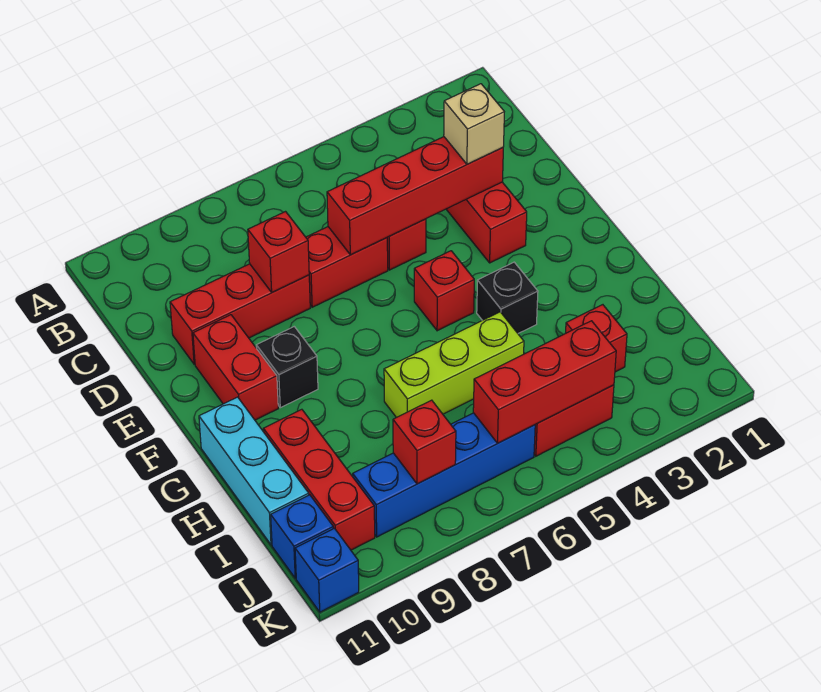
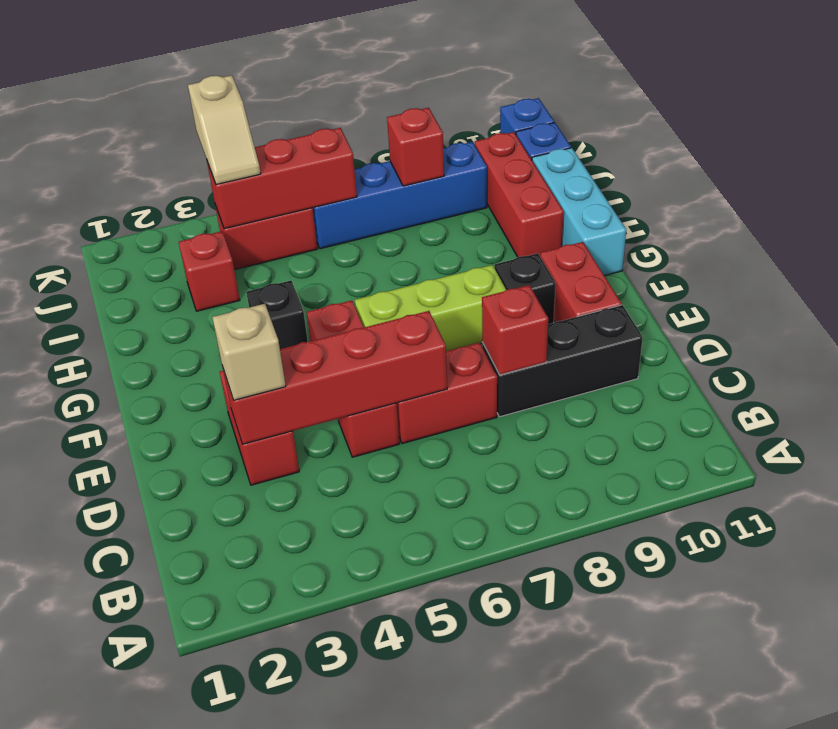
red 1x3 brick [170,264,310,364] -> black 1x3 brick [482,305,643,417]
lime 1x3 brick [384,312,524,418] -> lime 1x3 brick moved to [355,265,506,351]
none -> tan 1x2 slope [188,75,261,185]

